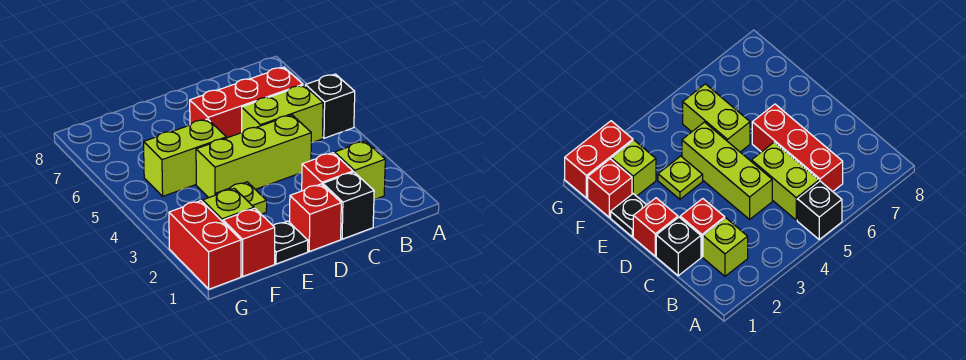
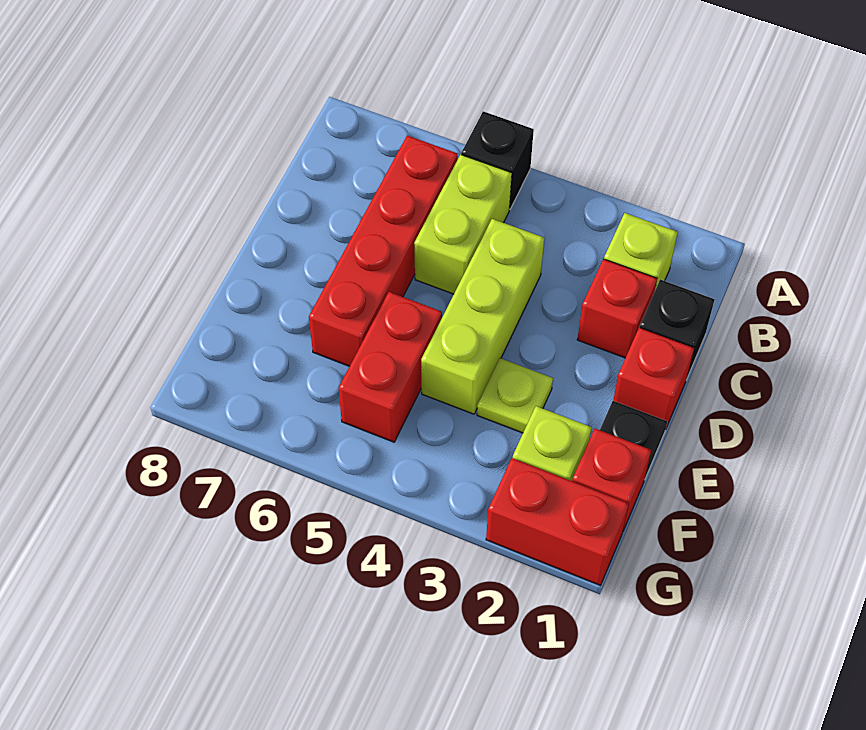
red 1x3 brick [190,67,303,138] -> red 1x4 brick [309,136,458,366]
lime 1x2 brick [144,119,226,196] -> red 1x2 brick [339,292,442,442]

